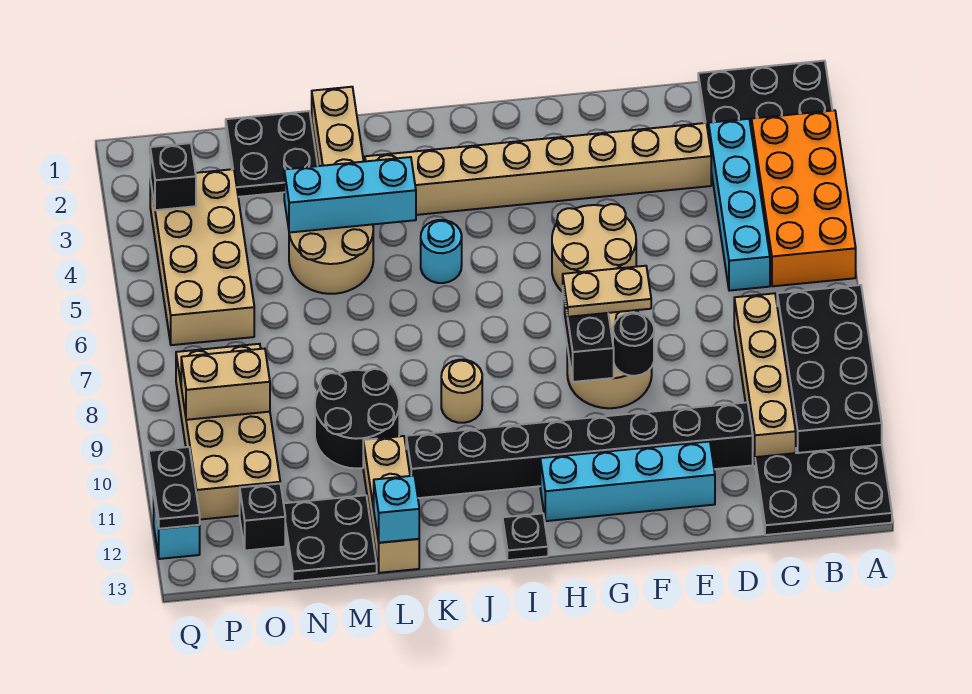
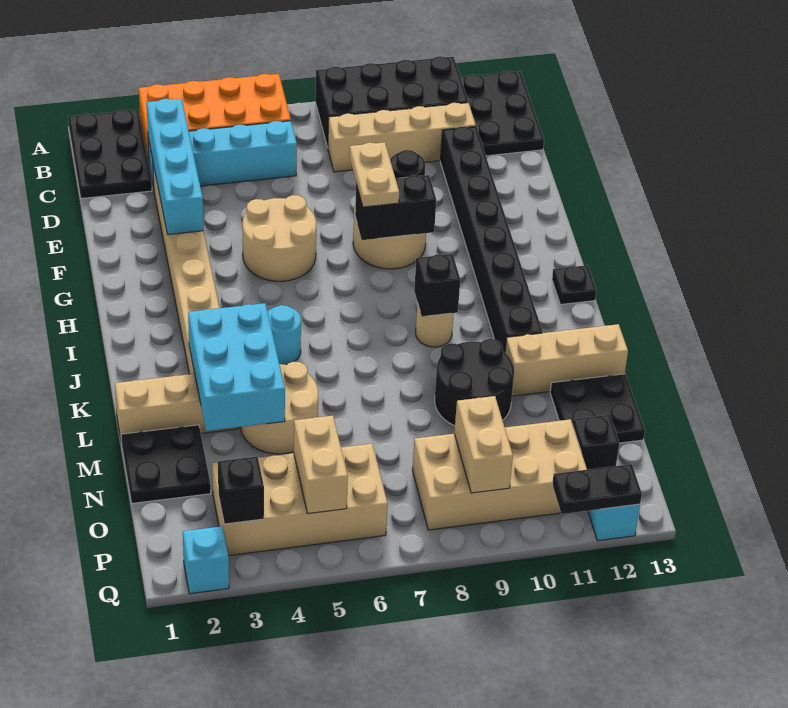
cyan 1x4 brick [540,441,715,521] -> cyan 1x4 brick moved to [147,99,203,235]
none -> black 1x1 brick [414,254,460,317]
cyan 1x3 brick [284,157,416,233] -> cyan 2x3 brick [188,303,285,431]
cyan 1x1 brick [374,476,419,543] -> cyan 1x1 brick moved to [183,526,229,594]
none -> tan 1x2 brick [294,416,348,514]

